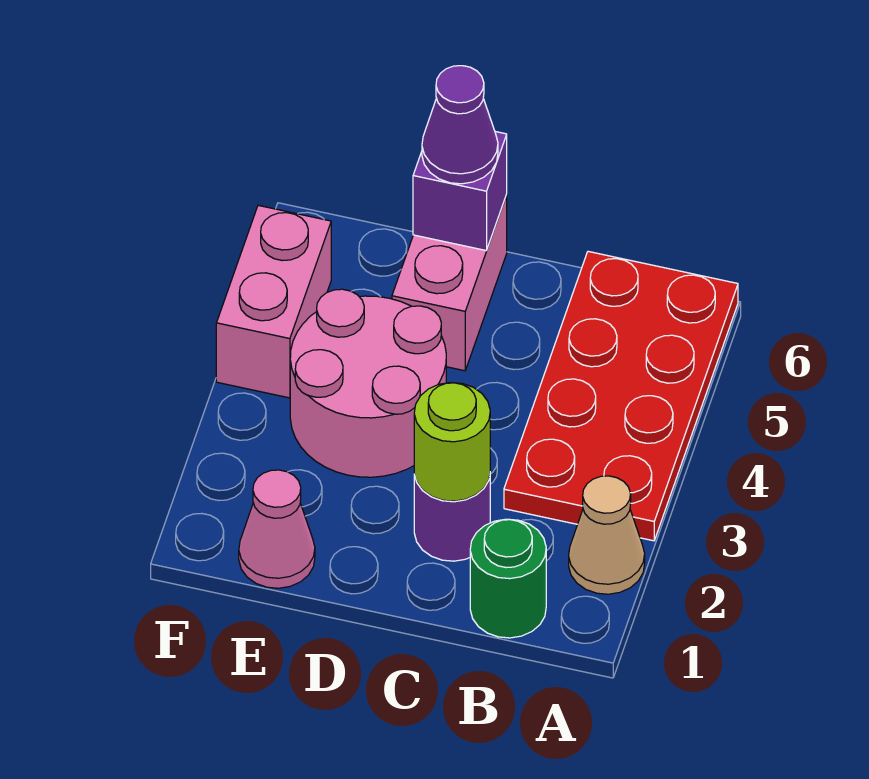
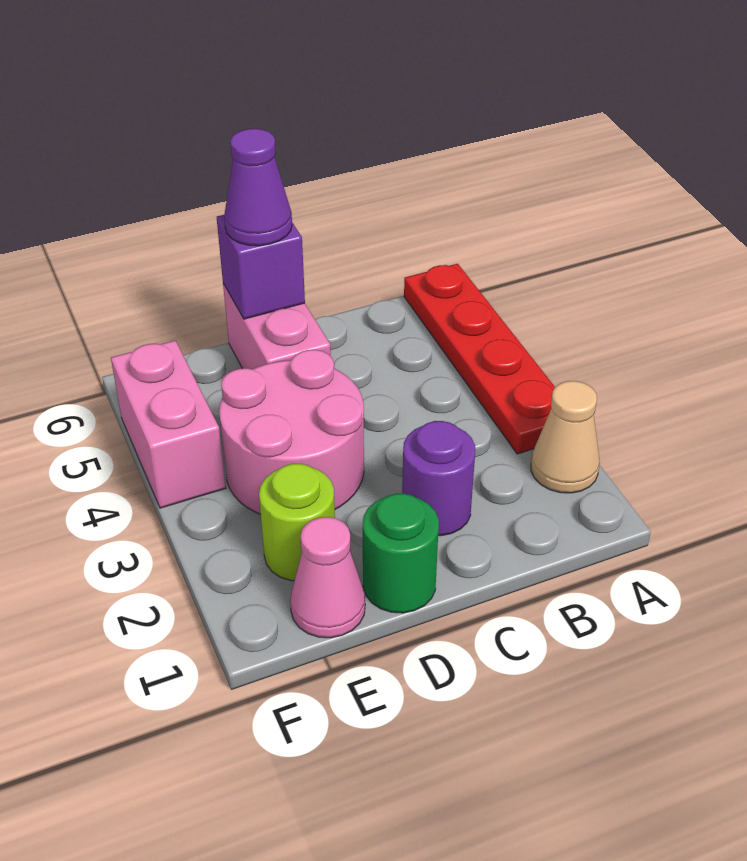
red 2x4 plate [504,251,738,541] -> red 1x4 plate [404,264,555,454]
green 1x1 round brick [470,519,546,638] -> green 1x1 round brick moved to [363,493,439,613]
lime 1x1 round brick [414,382,490,501] -> lime 1x1 round brick moved to [259,464,335,581]

